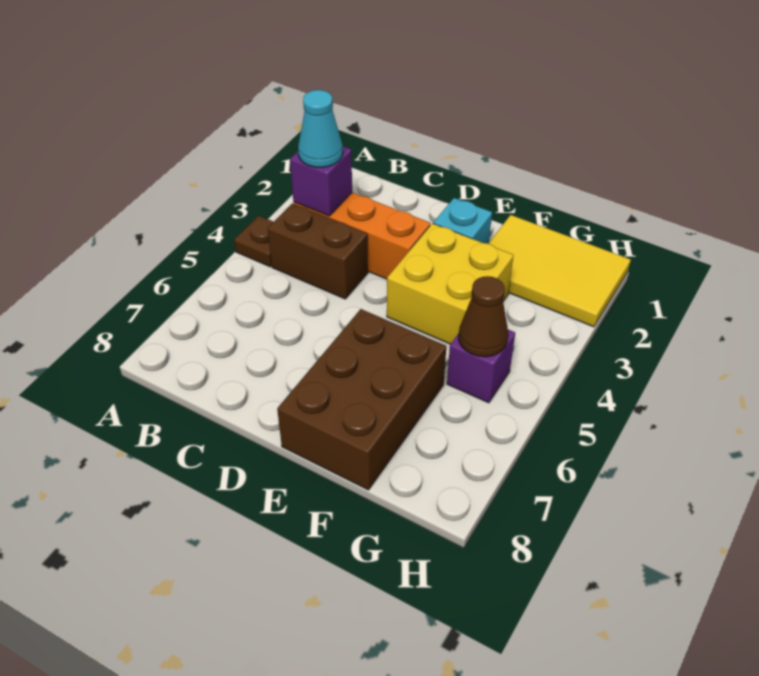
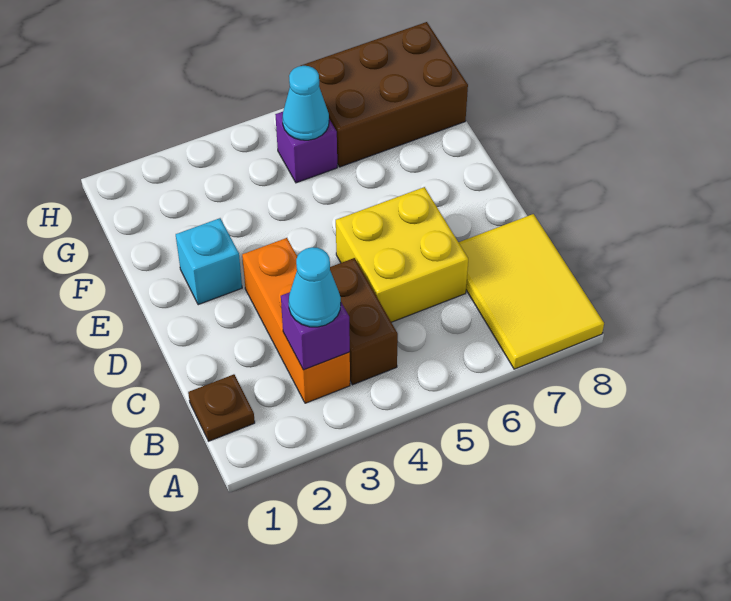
brown 1x1 plate [234,216,273,267] -> brown 1x1 plate moved to [188,374,255,441]
yellow 2x2 brick [387,224,513,344] -> yellow 2x2 brick moved to [336,187,468,322]
brown 2x3 brick [277,309,446,490] -> brown 2x3 brick moved to [301,22,468,167]
yellow 2x3 tile [488,215,631,327] -> yellow 2x3 tile moved to [459,214,604,369]
brown 1x1 cone [459,276,508,357] -> cyan 1x1 cone [282,66,329,140]

